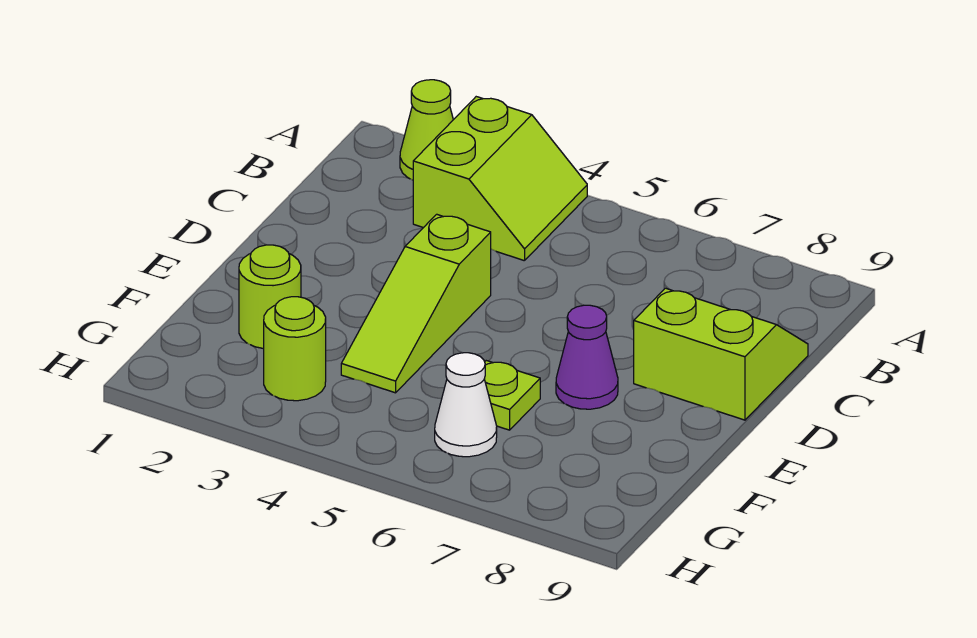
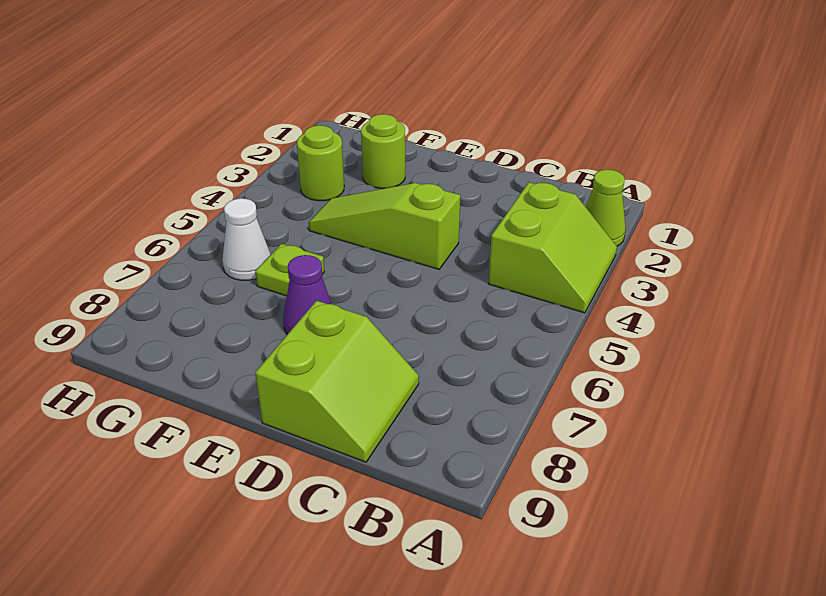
lime 2x2 slope [413,97,587,261] -> lime 2x2 slope turned to [489,182,617,313]

